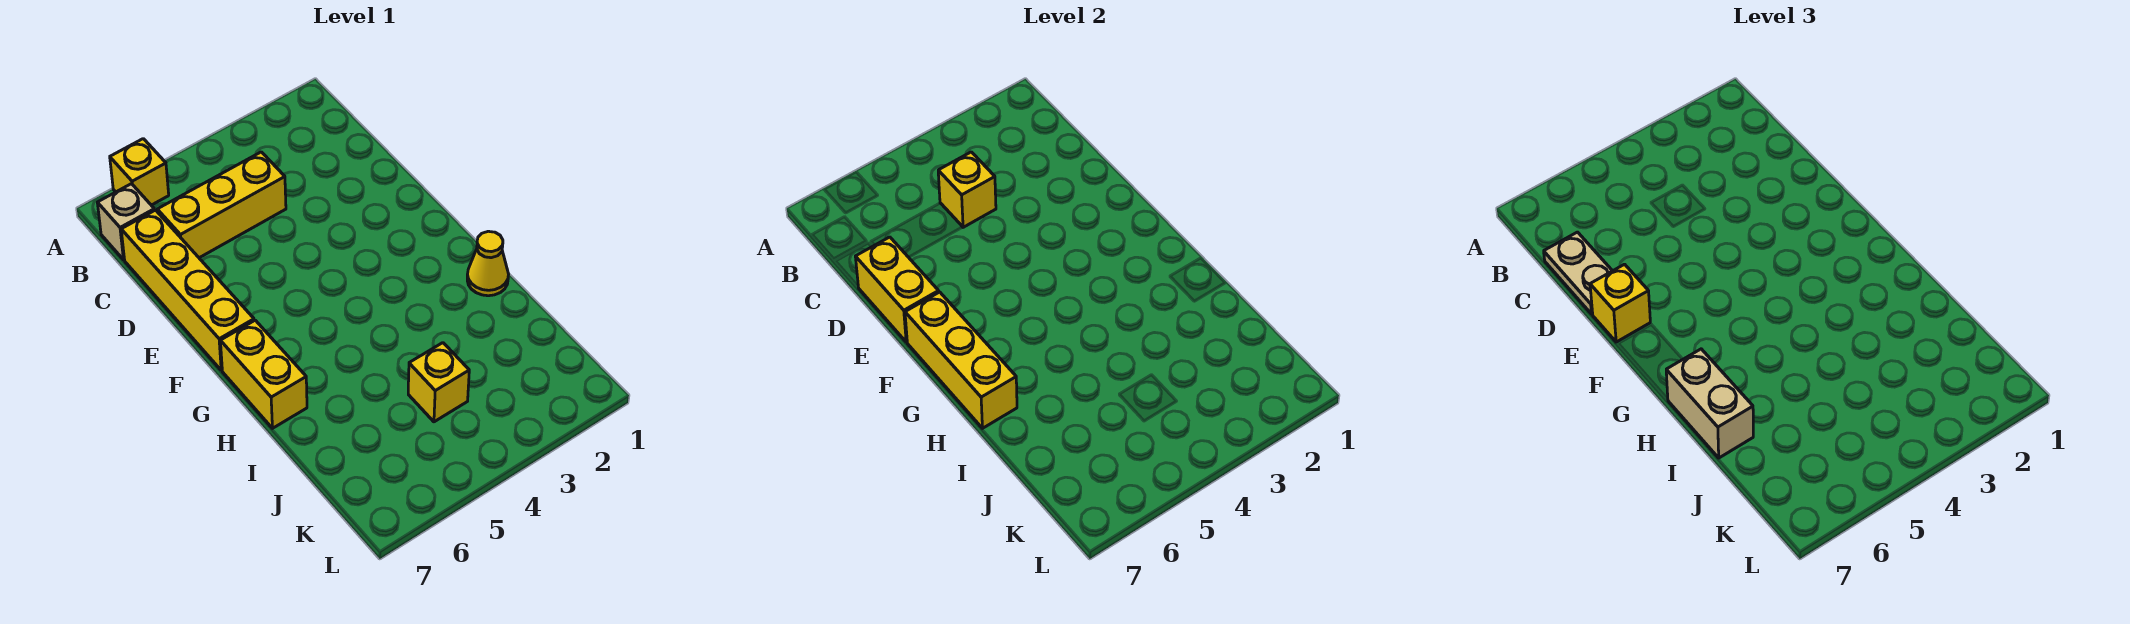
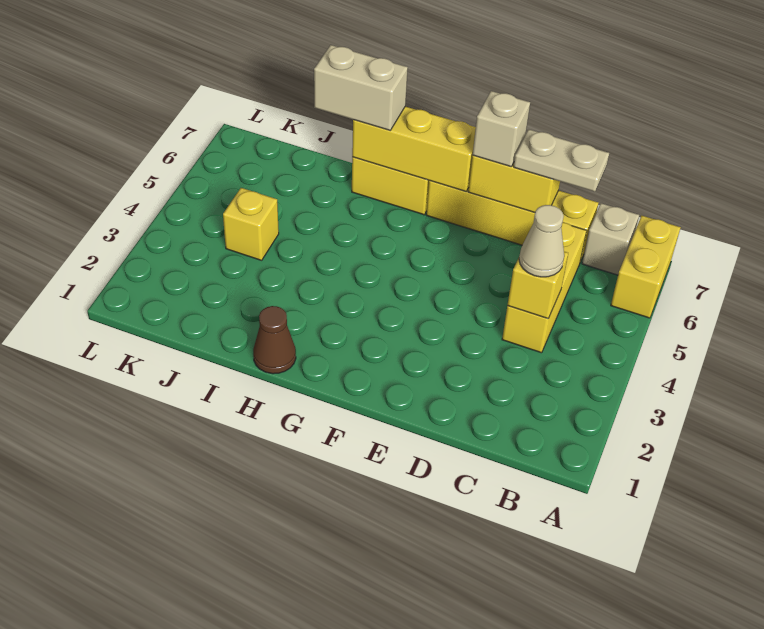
yellow 1x1 brick [110,139,169,205] -> yellow 1x2 brick [611,216,681,318]
none -> tan 1x1 cone [519,205,564,277]
yellow 1x1 brick [1590,264,1650,342] -> tan 1x1 brick [473,91,530,167]
yellow 1x1 cone [467,231,508,296] -> brown 1x1 cone [253,306,296,374]

